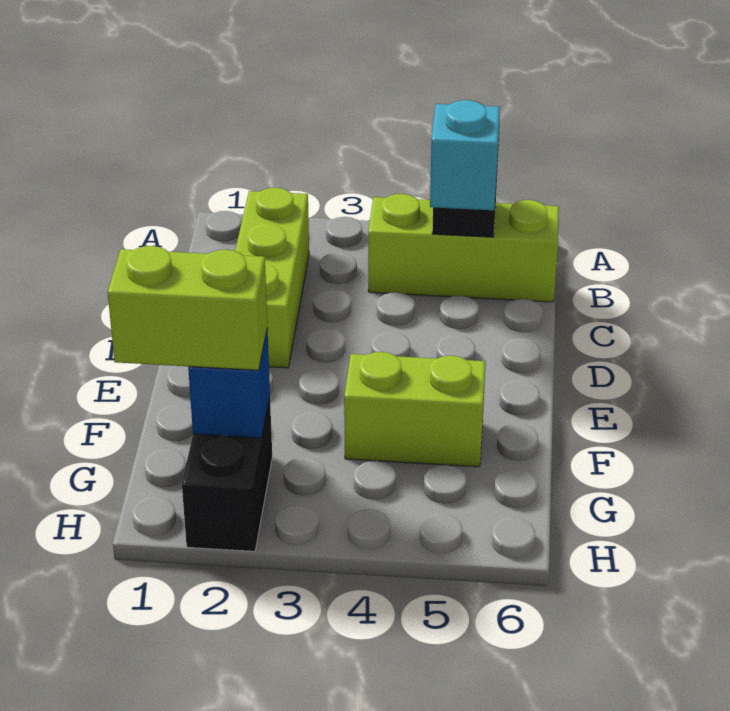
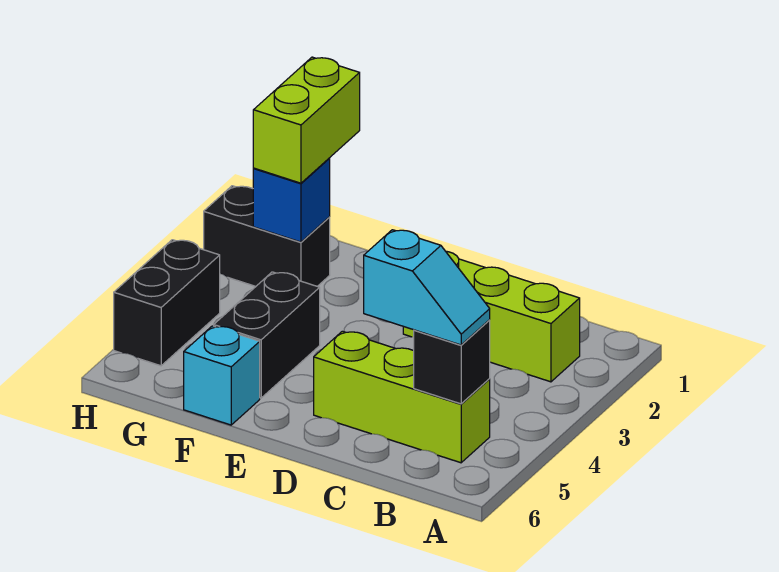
lime 1x3 brick [368,194,559,302] -> lime 1x3 brick turned to [314,331,490,463]
lime 1x2 brick [344,352,486,467] -> black 1x2 brick [214,272,320,398]
none -> cyan 1x1 brick [184,326,260,425]
none -> black 1x2 brick [114,240,220,366]

